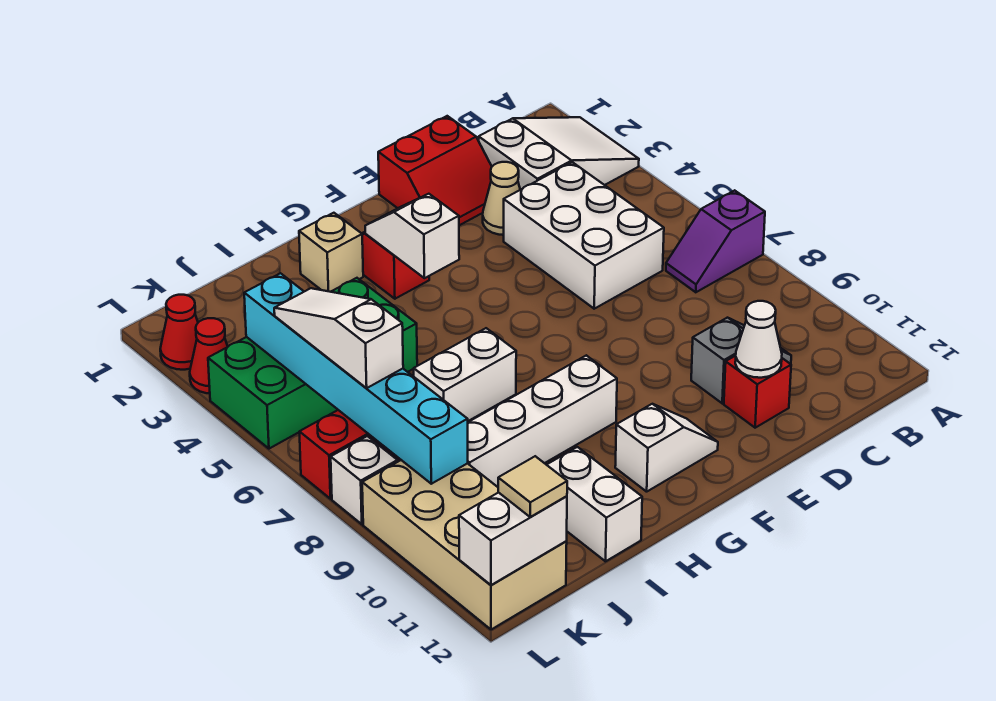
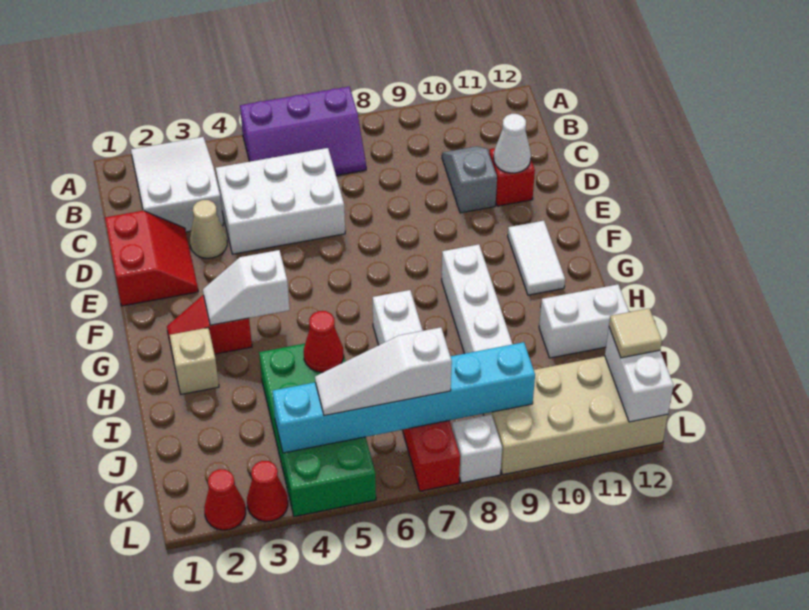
purple 1x2 slope [666,190,765,292] -> purple 2x3 slope [240,87,366,175]
white 1x2 slope [615,404,718,492] -> white 1x2 tile [508,221,565,295]
none -> red 1x1 cone [304,311,344,372]

